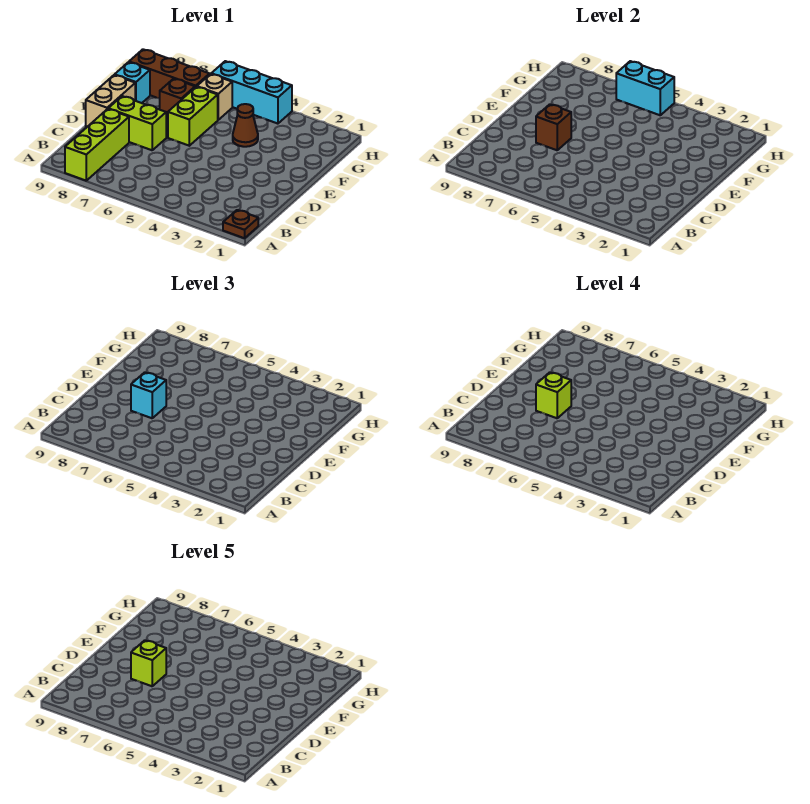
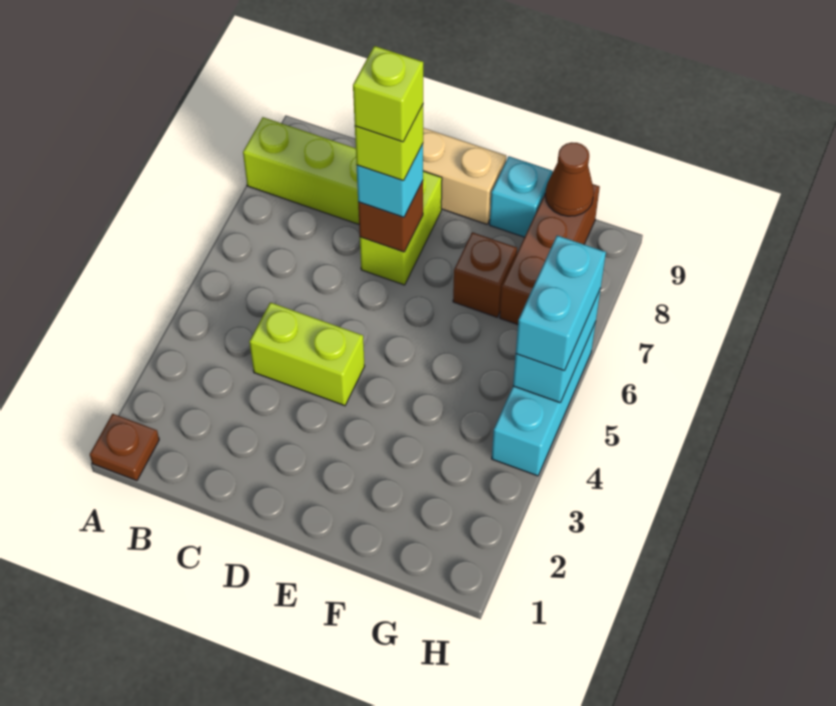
lime 1x2 brick [168,87,218,146] -> lime 1x2 brick moved to [249,302,365,406]
brown 1x1 cone [233,104,258,147] -> brown 1x1 cone moved to [545,142,594,216]
tan 1x1 brick [197,74,232,120] -> none
none -> cyan 1x2 brick [516,236,606,371]

